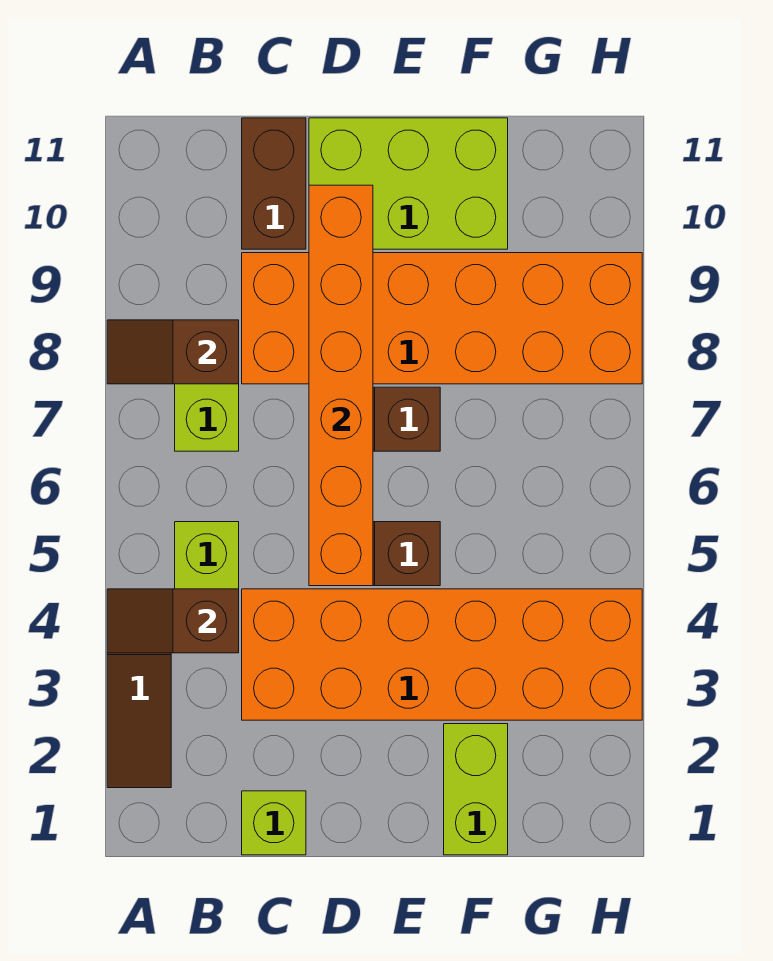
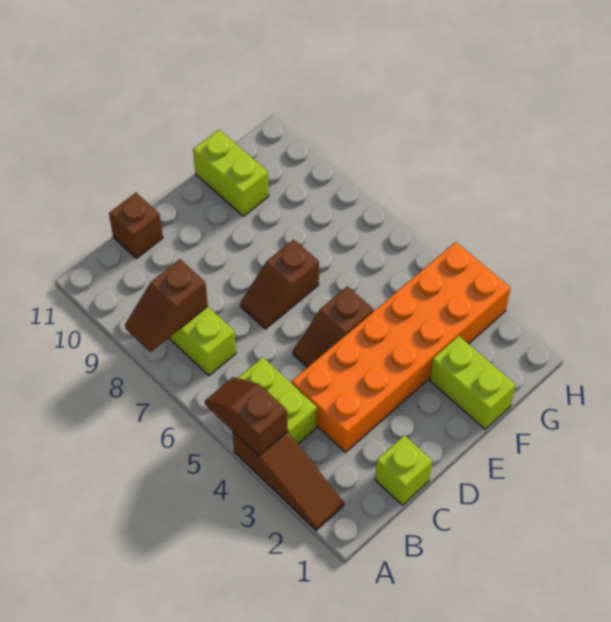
brown 1x2 slope [107,589,239,653] -> brown 1x2 slope turned to [205,377,287,456]
orange 2x6 brick [242,253,642,384] -> none
brown 1x2 brick [242,118,306,249] -> brown 1x1 brick [109,193,163,258]
orange 1x6 brick [309,185,373,586] -> none
lime 2x3 brick [309,118,508,249] -> lime 1x2 brick [193,130,269,216]

